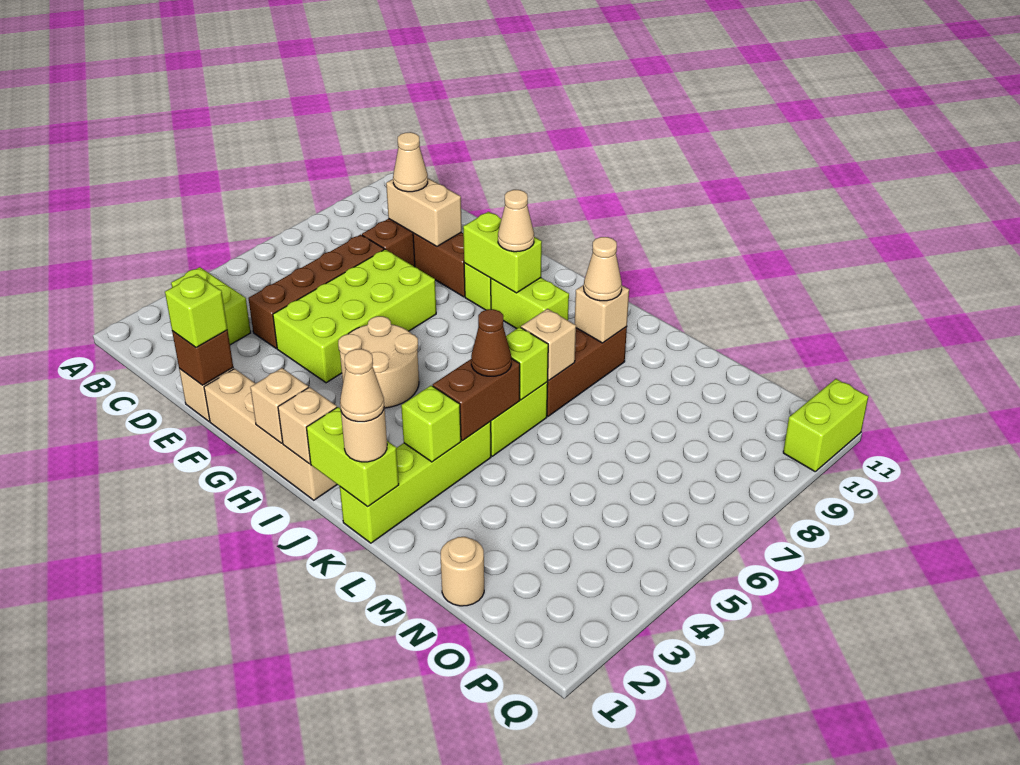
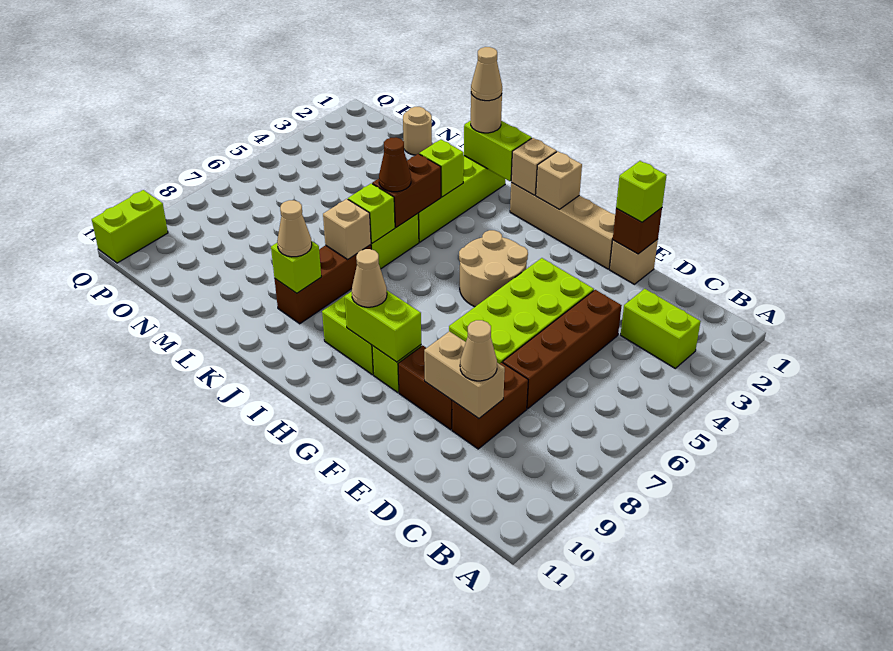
tan 1x1 brick [575,285,629,343] -> lime 1x1 brick [271,241,321,293]

